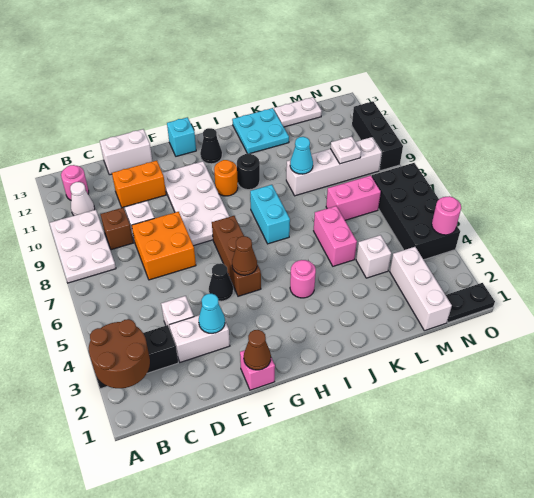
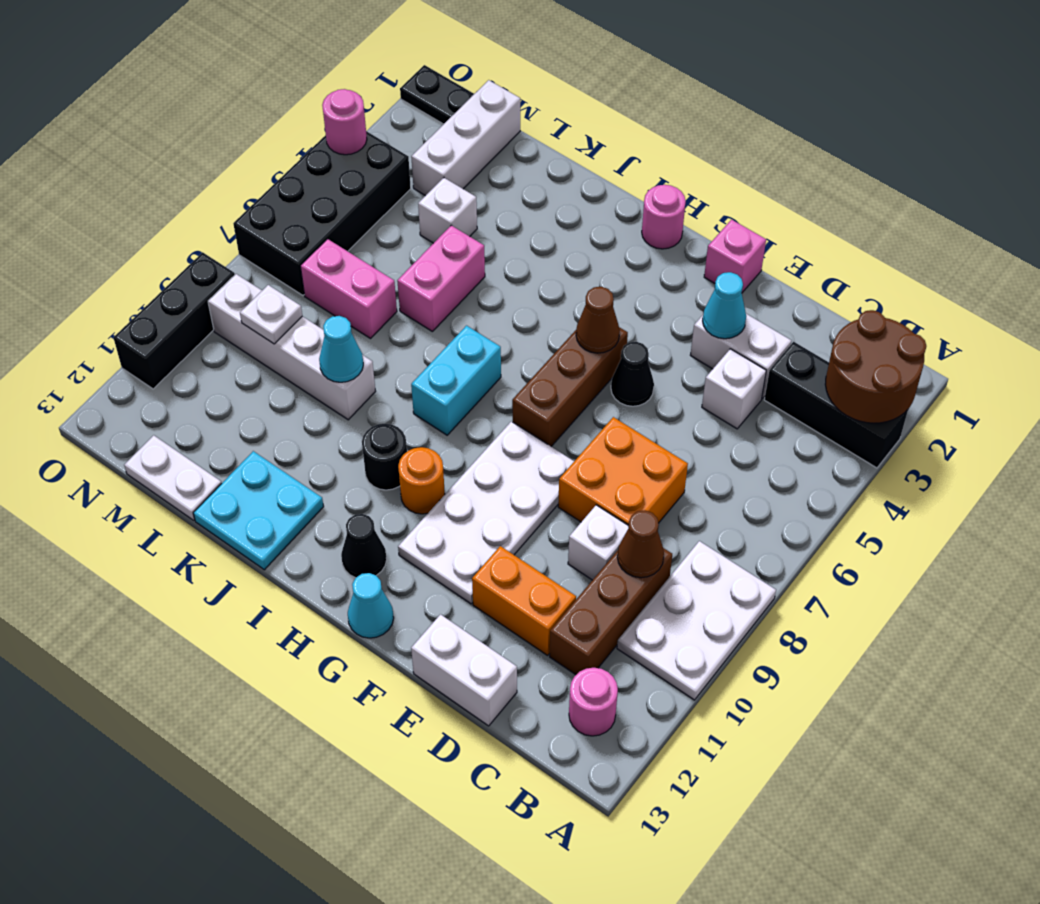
white 1x1 cone [70,182,95,216] -> none
brown 1x1 brick [101,208,133,250] -> brown 1x3 brick [550,548,672,675]
brown 1x1 cone [244,330,271,370] -> brown 1x1 cone moved to [617,510,664,578]
cyan 1x1 brick [167,117,196,156] -> cyan 1x1 cone [348,573,394,638]
pink 1x1 round brick [290,260,316,298] -> pink 1x1 round brick moved to [642,185,686,249]

